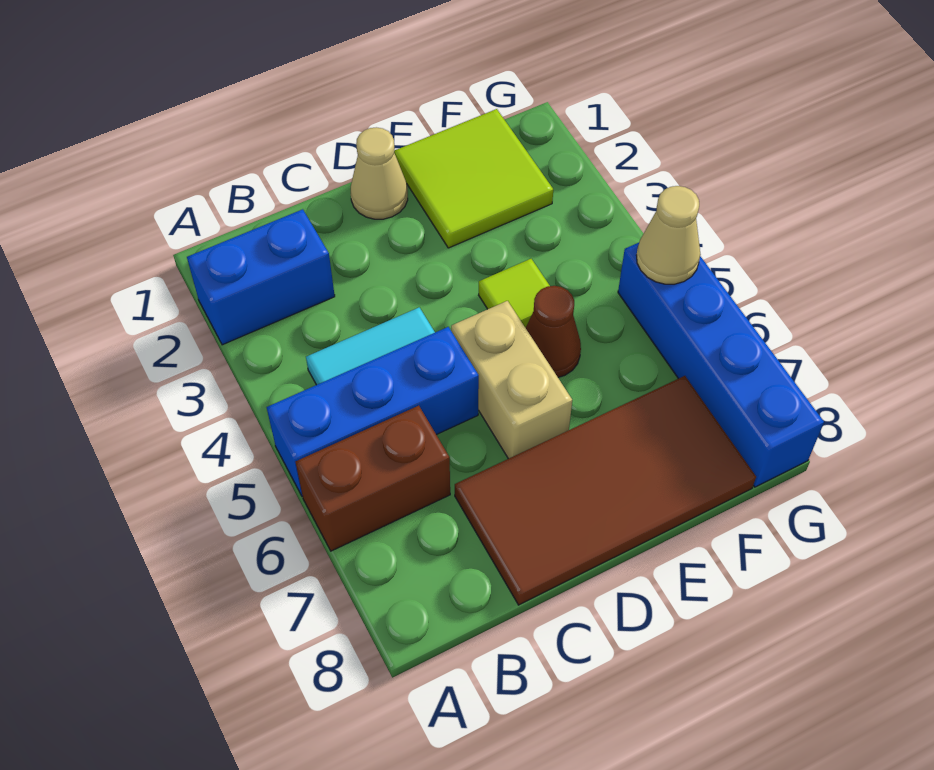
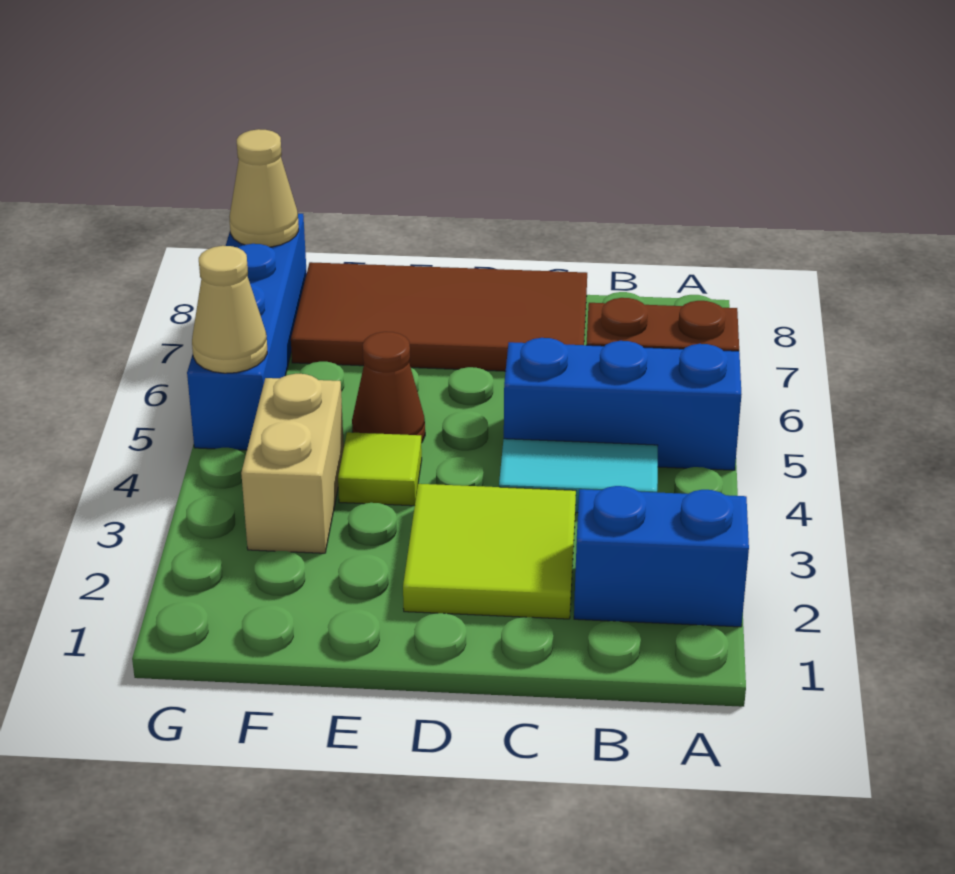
tan 1x1 cone [351,127,408,219] -> tan 1x1 cone moved to [230,129,299,247]
tan 1x2 brick [451,301,572,459] -> tan 1x2 brick moved to [241,374,344,553]
lime 2x2 tile [394,109,553,248] -> lime 2x2 tile moved to [403,484,576,619]

